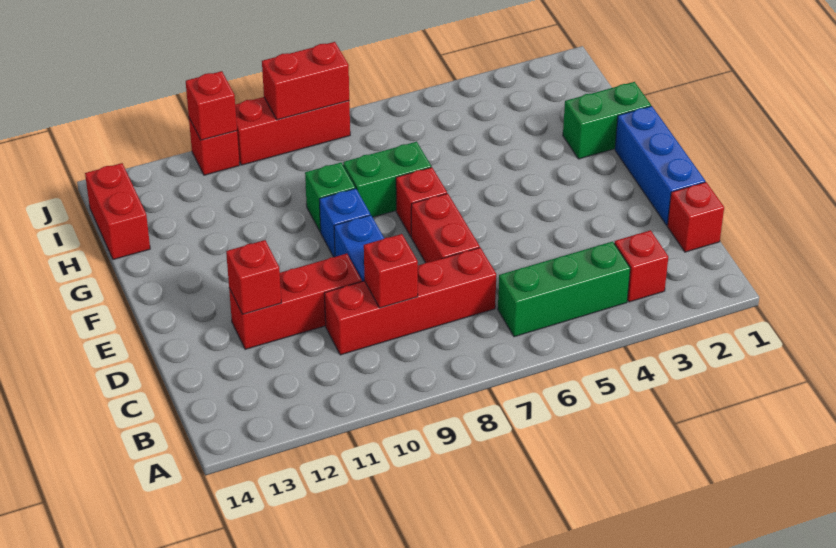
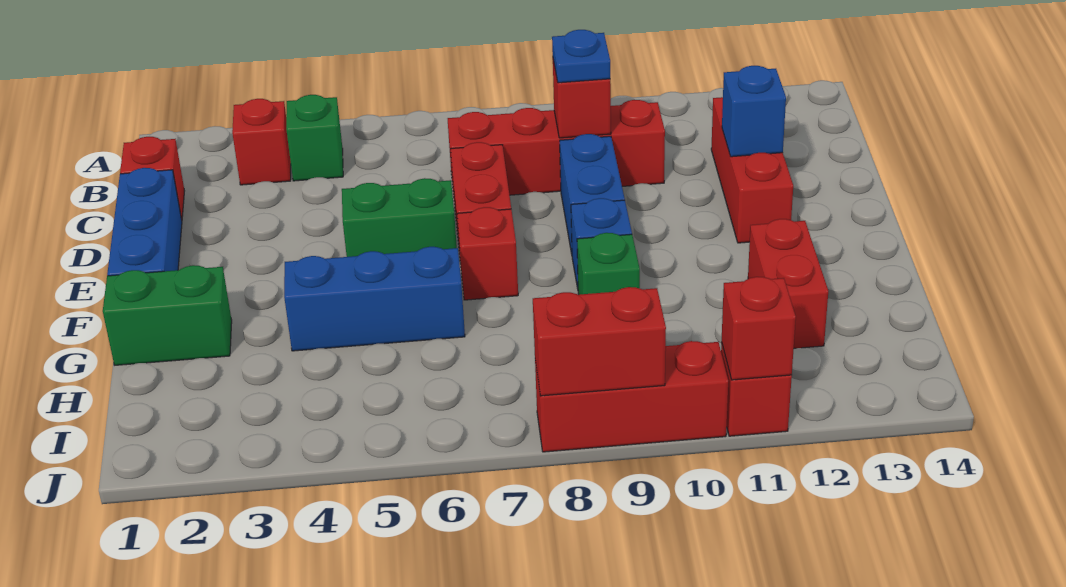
green 1x3 brick [498,242,630,337] -> green 1x1 brick [286,95,343,181]
none -> blue 1x1 plate [552,30,610,83]
red 1x3 brick [229,254,362,349] -> red 1x3 brick turned to [711,97,793,243]
red 1x1 brick [226,240,281,314] -> blue 1x1 brick [722,66,786,157]
none -> blue 1x3 brick [284,247,465,351]
green 1x2 brick [343,142,431,217] -> green 1x2 brick moved to [342,178,457,257]
red 1x2 brick [85,163,150,260] -> red 1x2 brick moved to [748,219,828,348]

